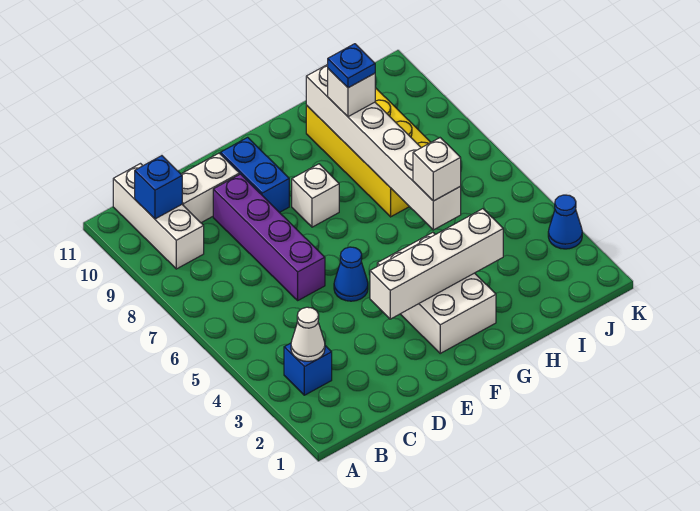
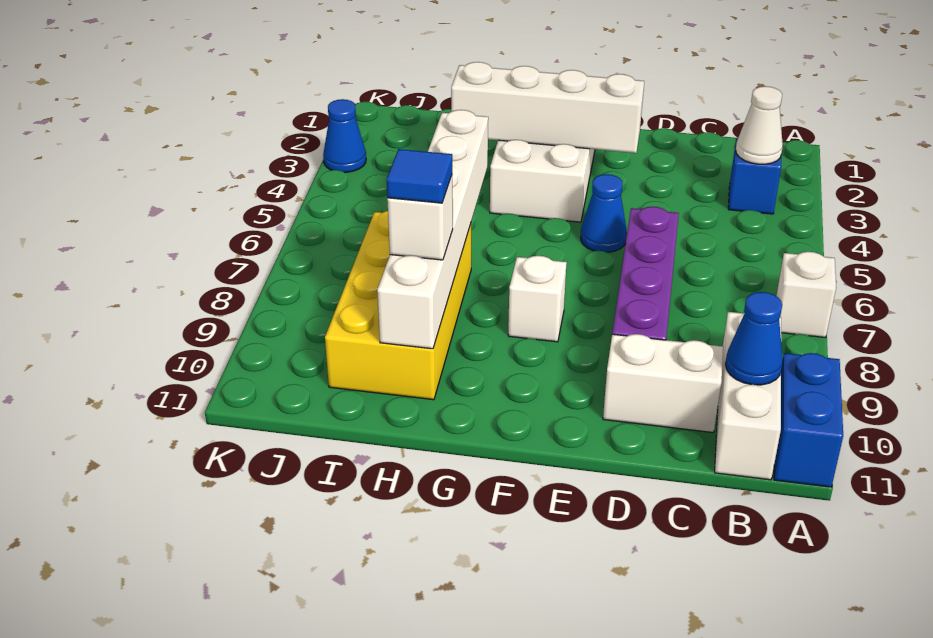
blue 1x1 brick [135,156,182,219] -> blue 1x1 cone [725,292,783,385]
blue 1x2 brick [220,137,289,213] -> blue 1x2 brick moved to [774,353,843,487]
white 1x1 brick [413,138,461,201] -> white 1x1 brick moved to [776,252,836,338]
blue 1x1 plate [328,44,375,88] -> blue 1x1 tile [387,149,452,203]

